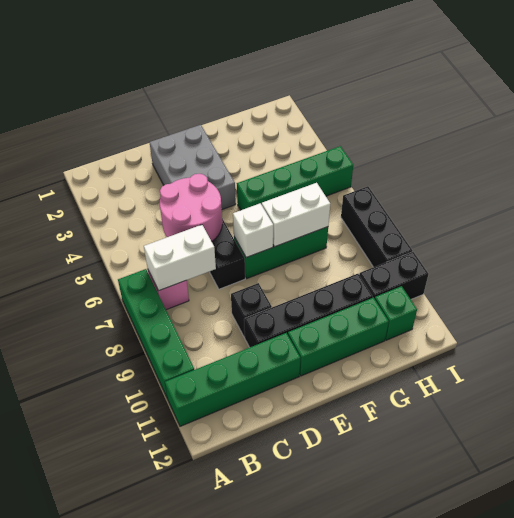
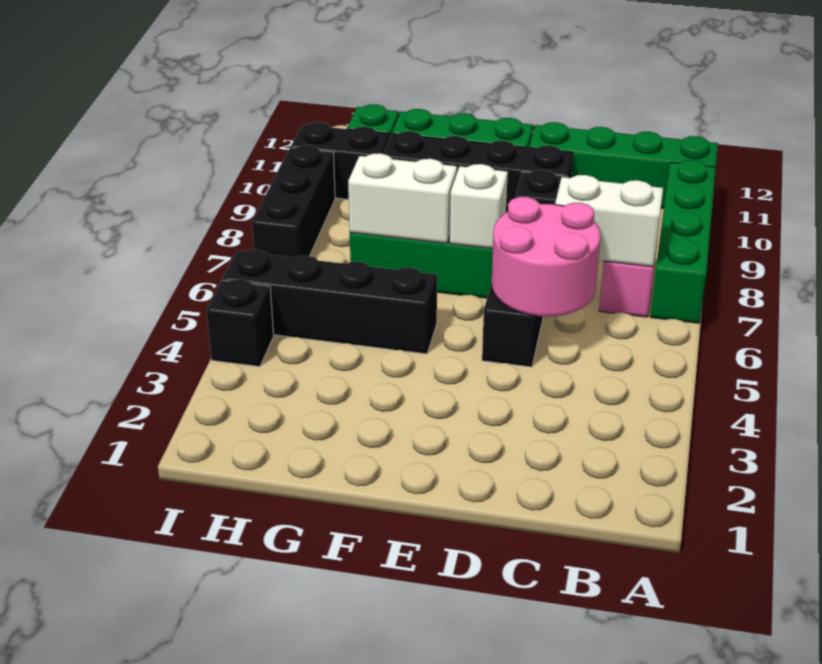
grey 2x3 brick [149,125,236,209] -> none
green 1x4 brick [237,146,353,210] -> black 1x4 brick [222,250,437,354]
none -> black 1x1 brick [206,279,274,367]

